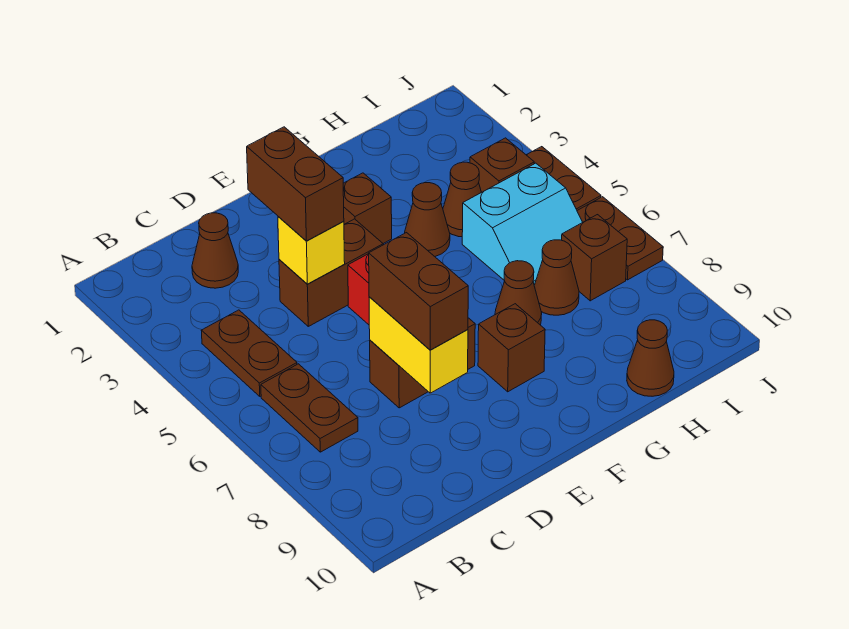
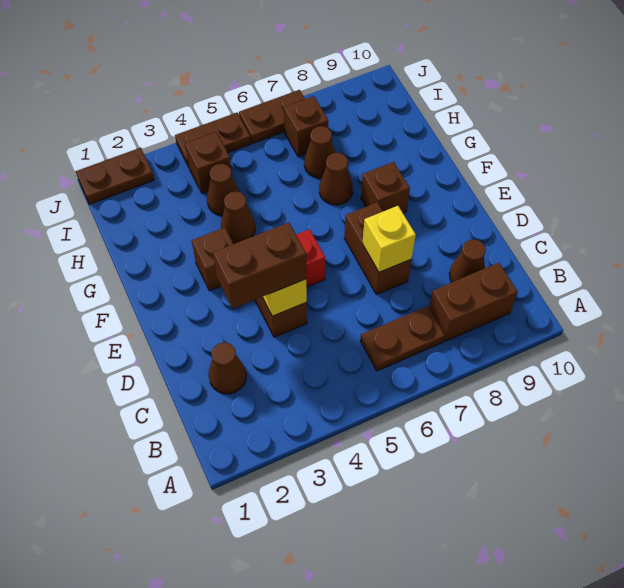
brown 1x2 plate [201,310,297,396] -> brown 1x2 plate moved to [76,148,154,204]
yellow 1x2 brick [369,297,468,393] -> yellow 1x1 brick [362,206,416,272]
brown 1x2 brick [369,233,468,350] -> brown 1x2 brick moved to [429,263,518,341]
cyan 2x2 slope [462,163,583,285] -> none
brown 1x1 cone [627,320,674,396] -> brown 1x1 cone moved to [449,239,486,282]

